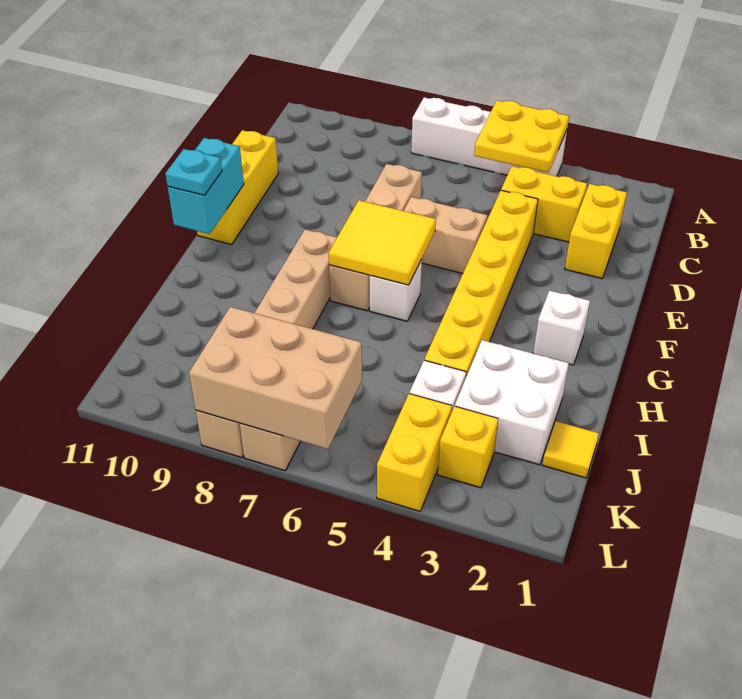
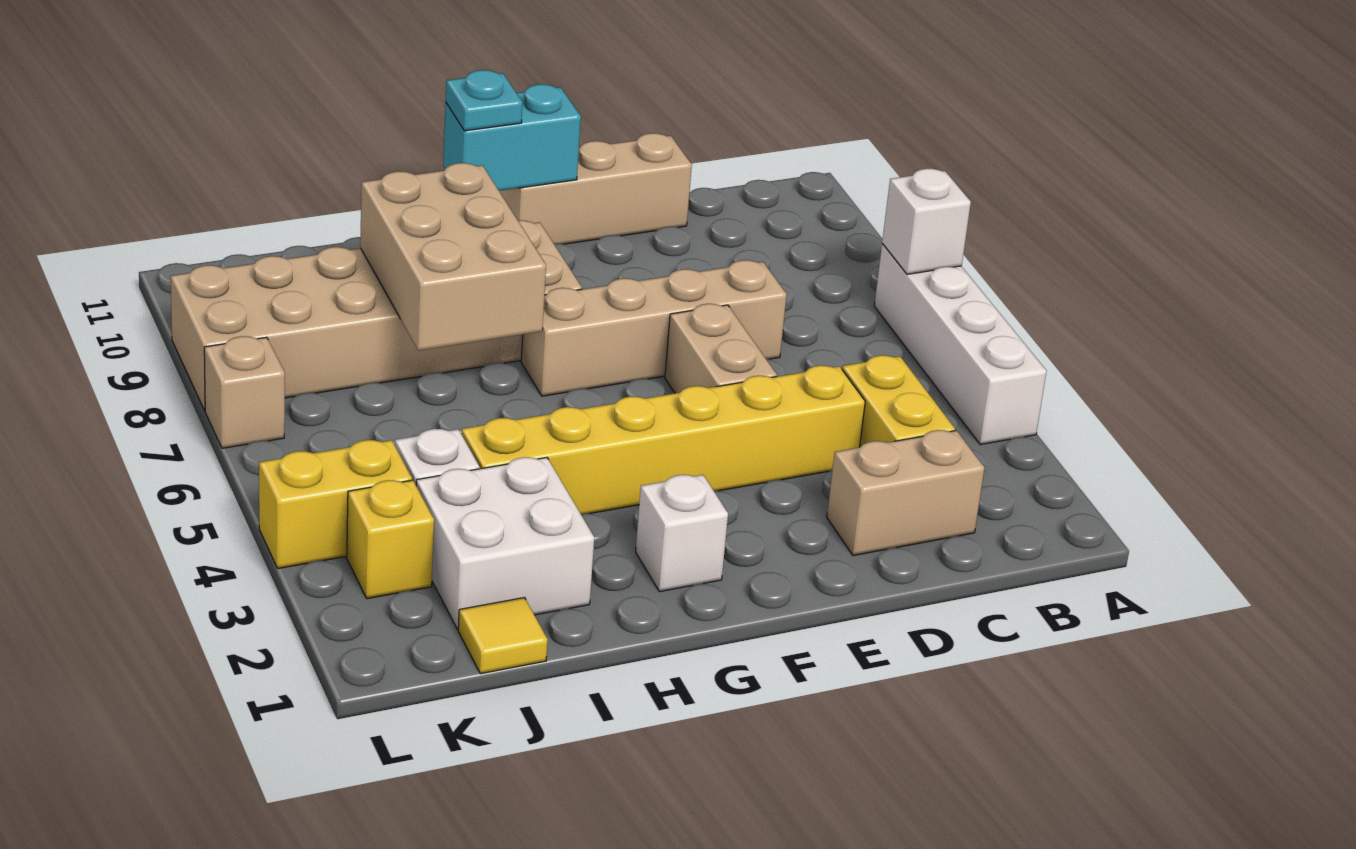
yellow 2x2 plate [474,100,569,173] -> none
yellow 1x2 brick [565,184,627,279] -> tan 1x2 brick [827,430,985,556]
yellow 1x3 brick [197,130,278,244] -> tan 1x3 brick [500,133,692,244]
yellow 2x2 tile [329,200,436,285] -> none
white 1x1 brick [370,259,422,321] -> white 1x1 brick moved to [882,169,971,274]
tan 1x6 brick [196,229,337,457] -> tan 2x6 brick [171,220,582,410]
tan 2x3 brick [189,307,362,449] -> tan 2x3 brick moved to [360,163,546,351]

